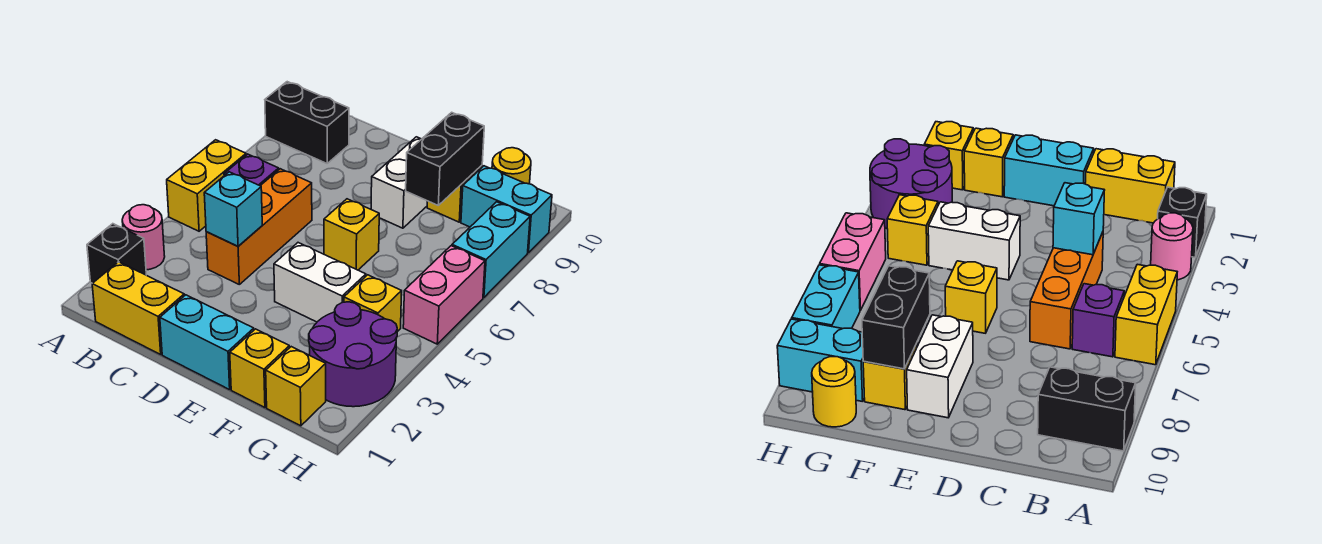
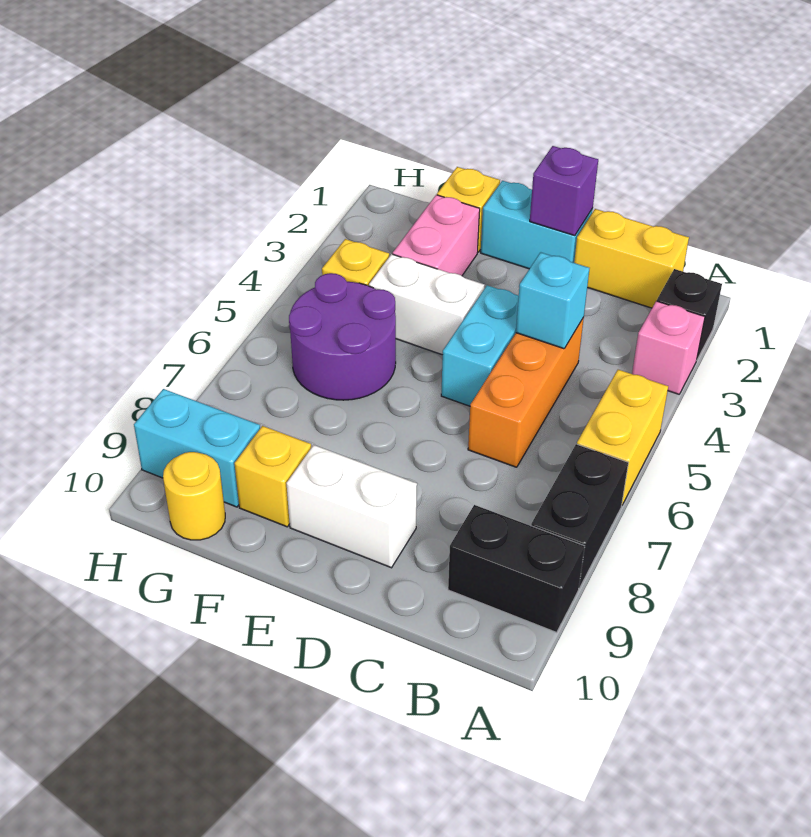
pink 1x1 round brick [122,205,165,270] -> pink 1x1 brick [632,301,705,394]
purple 1x1 brick [224,154,279,186] -> purple 1x1 brick moved to [530,146,598,236]
yellow 1x1 brick [324,199,379,270] -> none
white 1x2 brick [371,137,427,228] -> white 1x2 brick turned to [287,445,417,568]
black 1x2 brick [406,112,484,205] -> black 1x2 brick moved to [531,444,628,588]
yellow 1x1 brick [266,347,326,426] -> none
purple 2x2 round brick [309,302,397,407] -> purple 2x2 round brick moved to [289,273,396,400]
pink 1x2 brick [403,246,485,344] -> pink 1x2 brick moved to [393,195,480,276]
cyan 1x2 brick [452,202,530,297] -> cyan 1x2 brick moved to [441,285,519,406]

